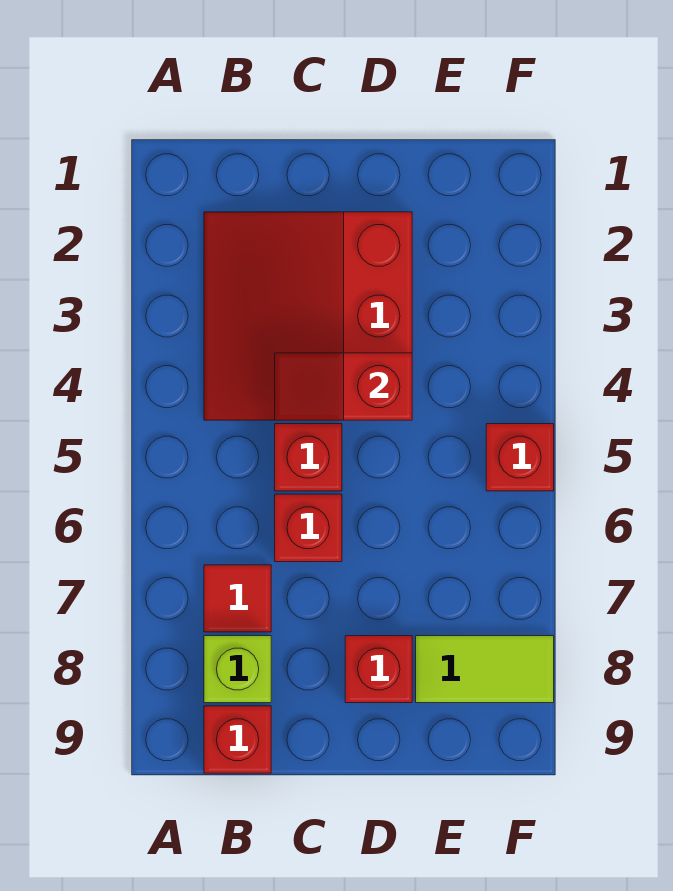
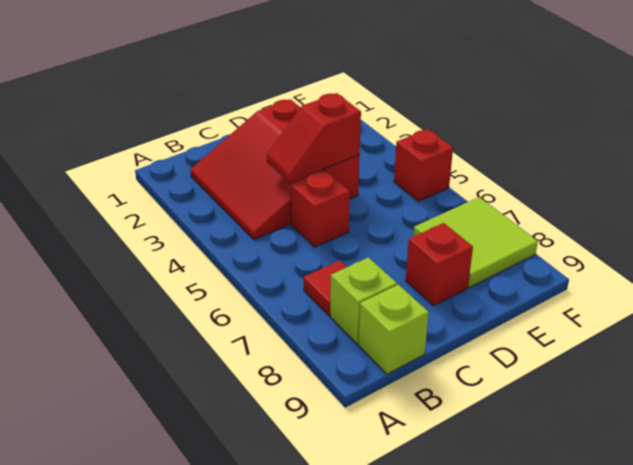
red 1x1 brick [204,706,271,773] -> lime 1x1 brick [358,285,429,374]
red 1x1 brick [275,494,342,562] -> none
lime 1x2 tile [416,636,554,703] -> lime 2x2 tile [413,197,538,287]

